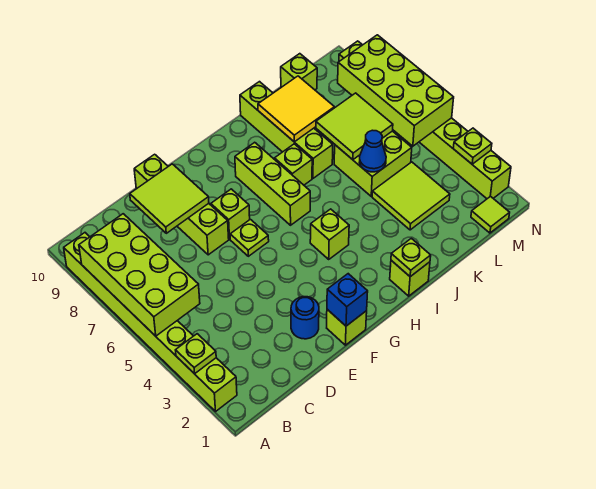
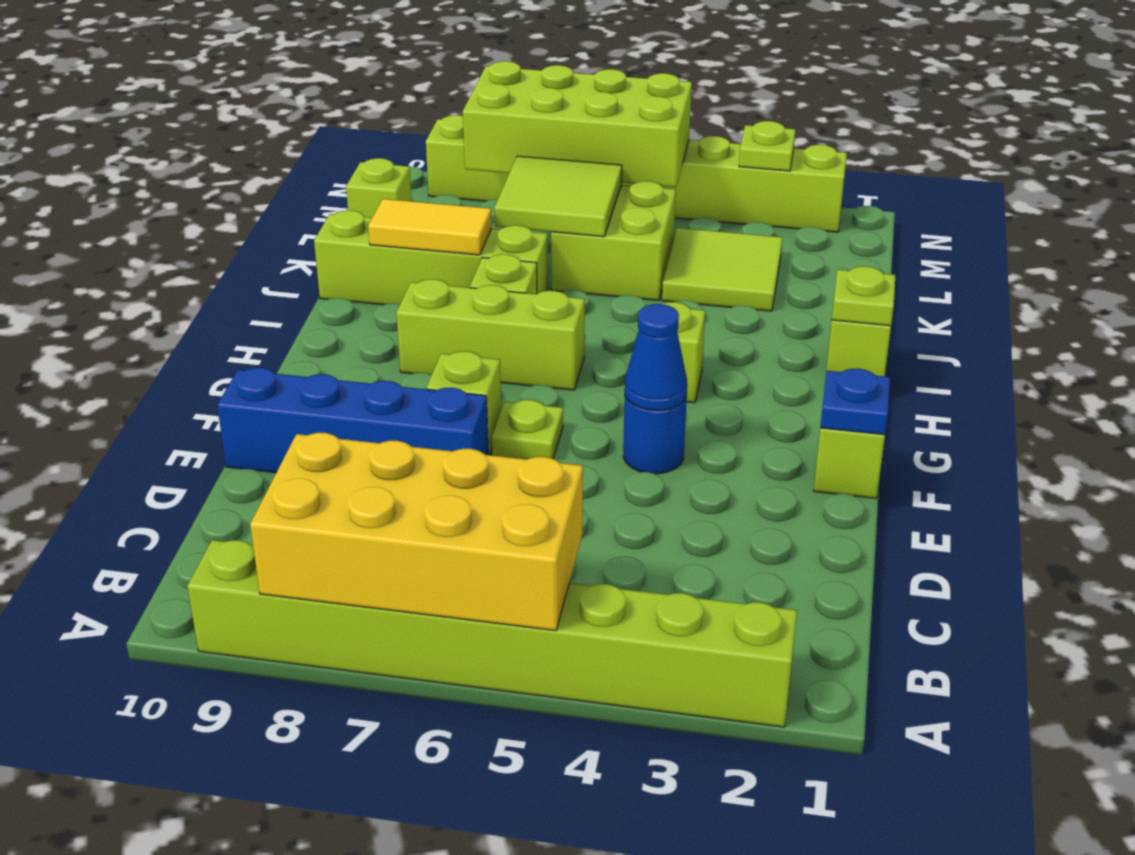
lime 1x1 plate [176,334,216,374] -> none
lime 2x4 brick [79,214,200,336] -> yellow 2x4 brick [250,433,583,631]
lime 2x2 tile [130,164,209,233] -> none
blue 1x1 round brick [291,297,319,339] -> blue 1x1 round brick moved to [623,396,687,474]
lime 1x4 brick [134,154,229,255] -> blue 1x4 brick [217,368,488,473]
blue 1x1 brick [327,274,368,326] -> blue 1x1 plate [820,369,890,435]
yellow 2x2 tile [258,76,334,142] -> yellow 1x2 tile [368,199,492,255]
blue 1x1 cone [359,130,386,172] -> blue 1x1 cone moved to [625,304,687,410]
lime 1x1 tile [471,196,510,233] -> none

